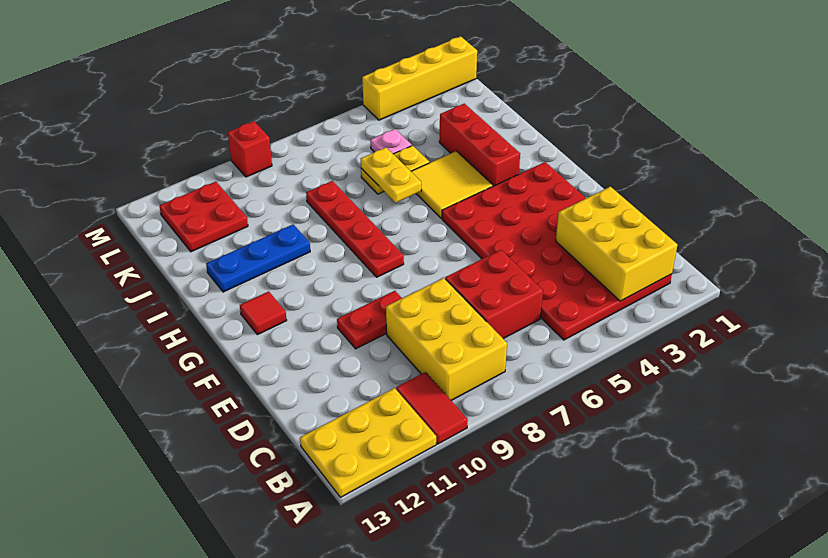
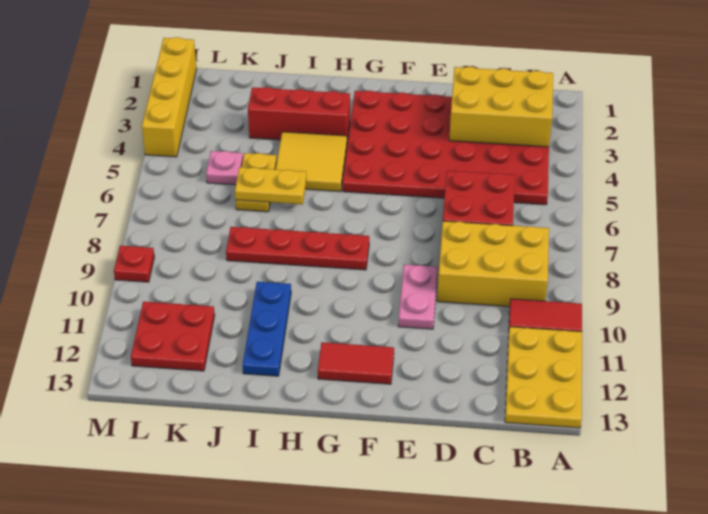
red 1x2 plate [337,291,402,349] -> pink 1x2 plate [398,265,438,329]
red 1x1 tile [240,291,287,335] -> red 1x2 tile [318,342,394,384]
red 1x1 brick [228,121,272,177] -> red 1x1 plate [114,246,154,282]

